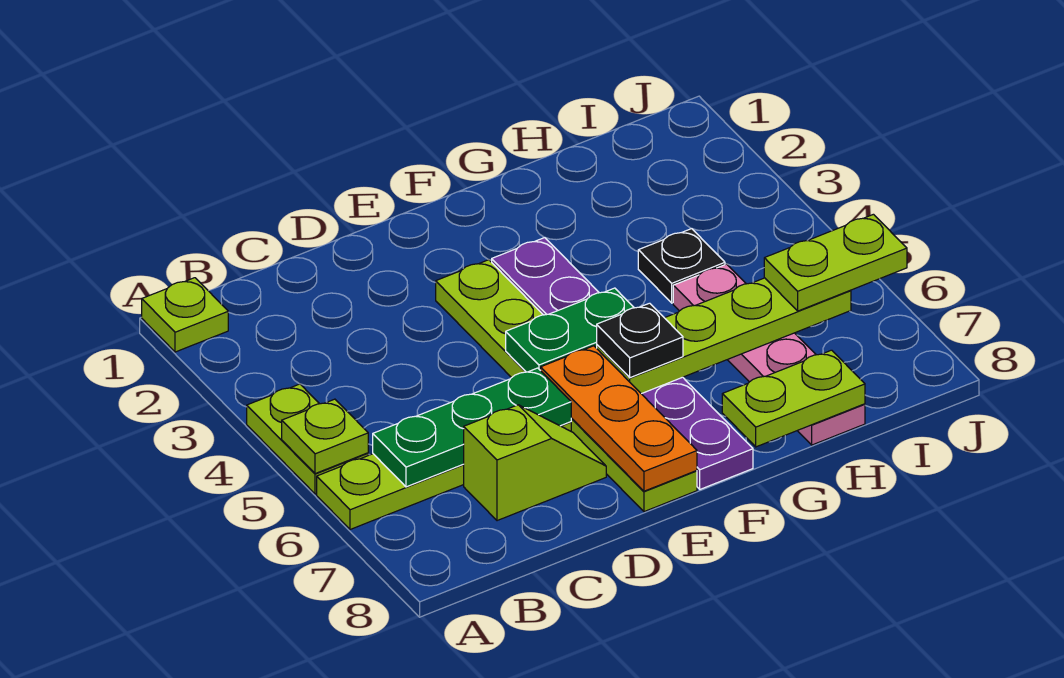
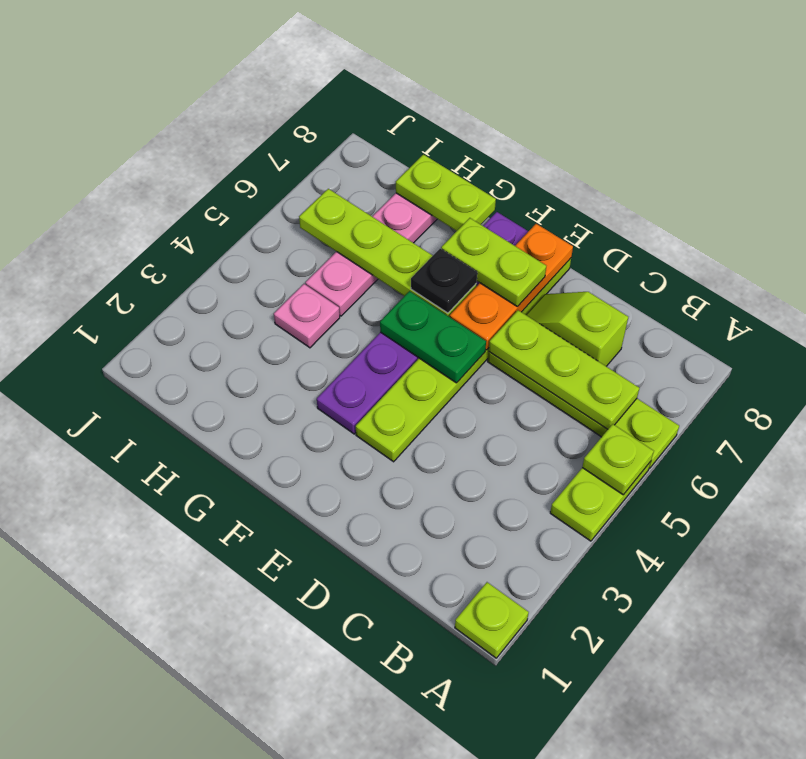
green 1x3 plate [373,368,571,487] -> lime 1x3 plate [489,310,639,430]
black 1x1 plate [638,229,725,303] -> pink 1x1 plate [274,284,340,348]
lime 1x2 plate [764,214,907,311] -> lime 1x2 plate moved to [441,218,546,307]

